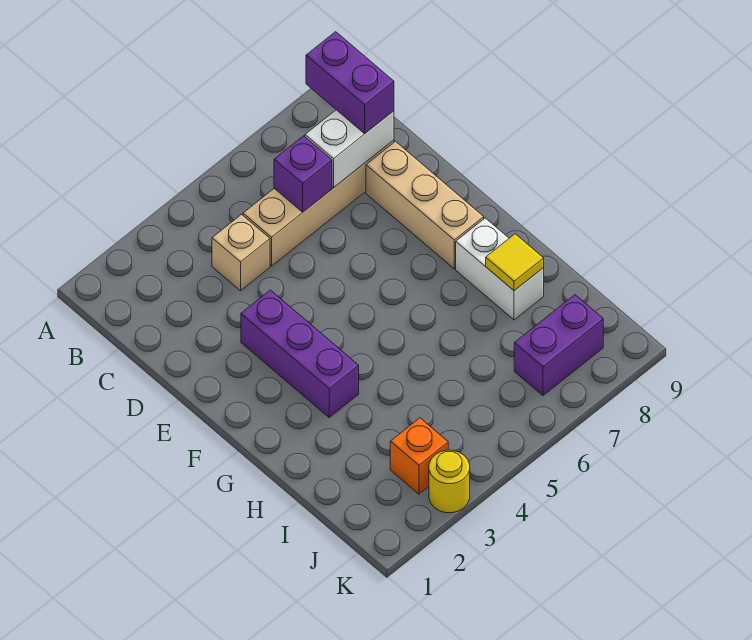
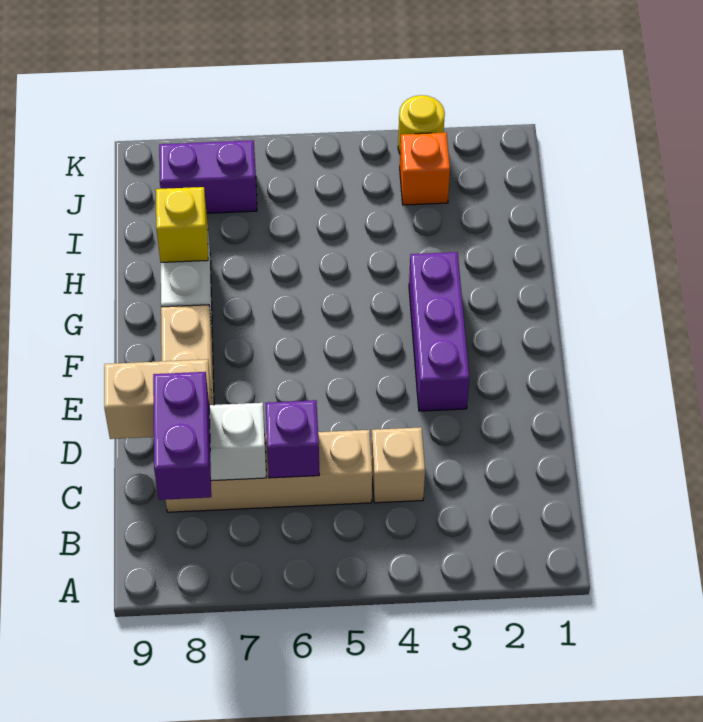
none -> tan 1x2 brick [104,359,212,439]
yellow 1x1 tile [486,234,544,291] -> yellow 1x1 brick [156,187,208,262]

